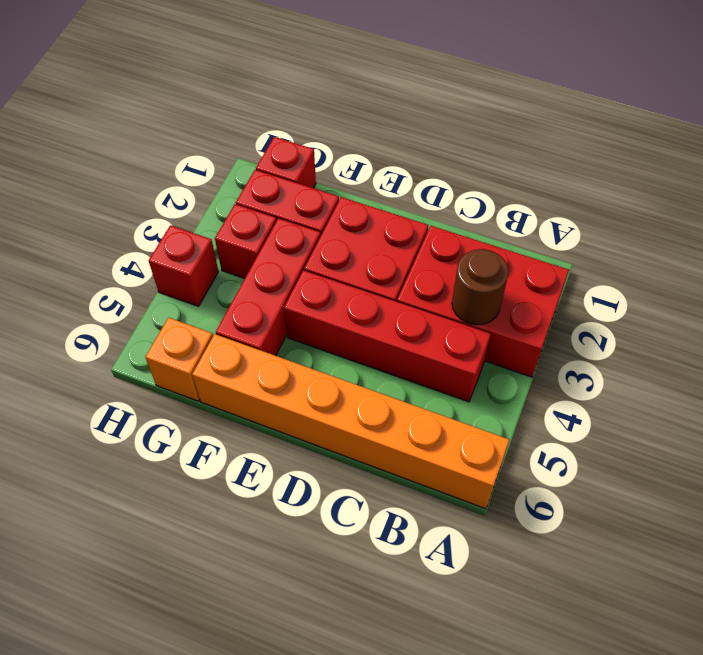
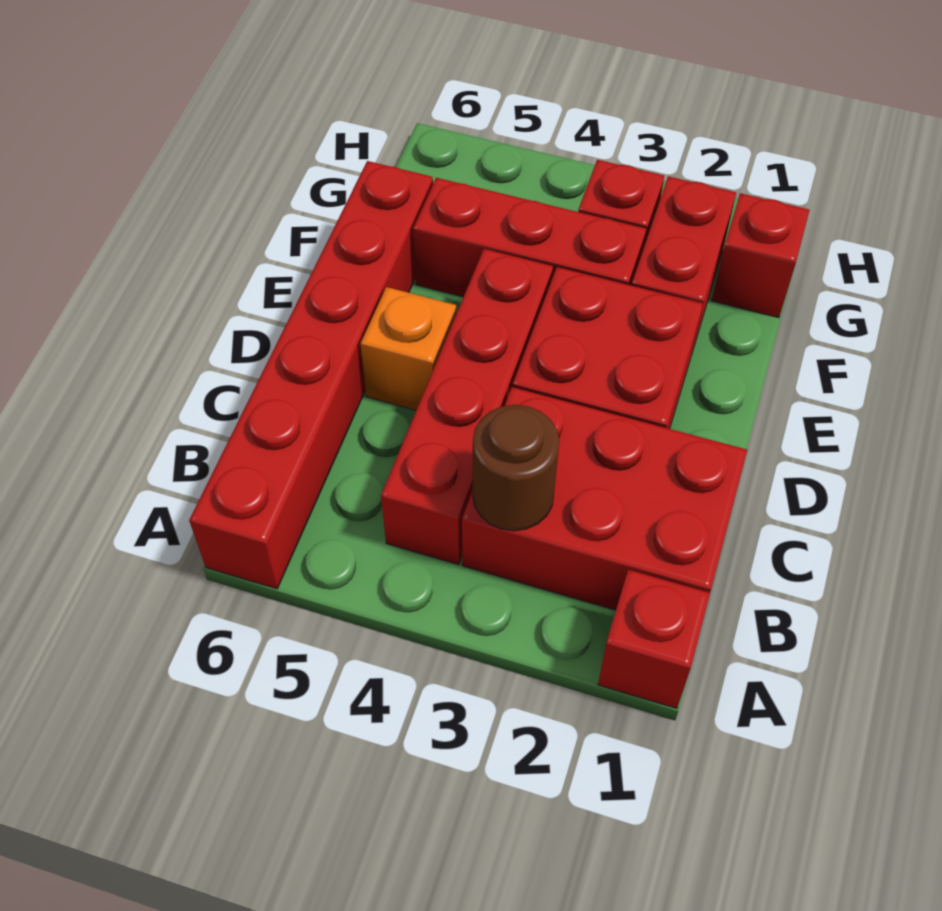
red 2x3 brick [397,226,569,377] -> red 2x3 brick turned to [462,387,747,610]
orange 1x6 brick [192,334,509,509] -> red 1x6 brick [189,161,433,589]
orange 1x1 brick [145,318,213,401] -> orange 1x1 brick moved to [361,287,456,410]
red 1x1 brick [149,225,219,306] -> red 1x1 brick moved to [598,570,710,709]

